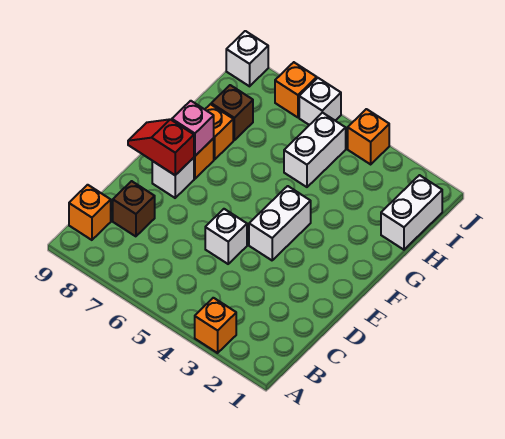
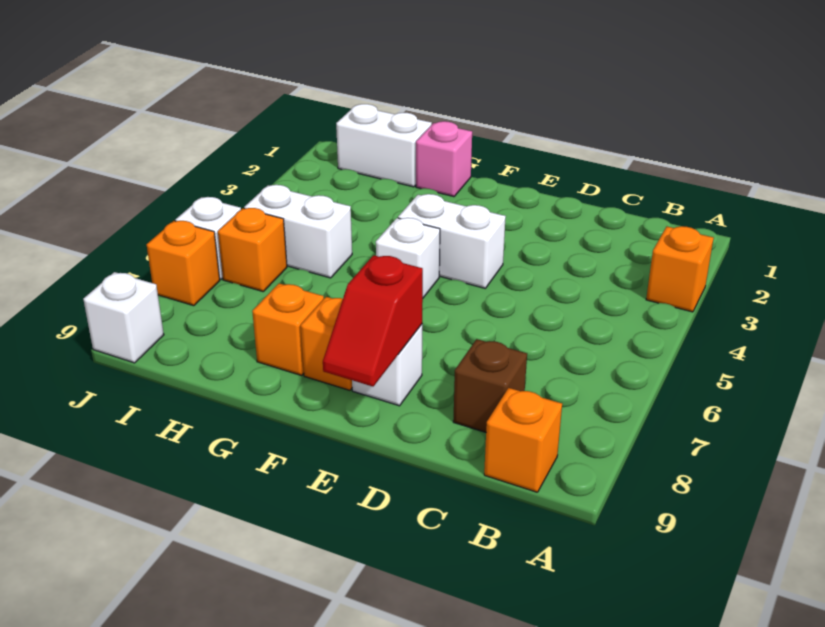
white 1x1 brick [205,209,247,264] -> white 1x1 brick moved to [376,218,440,298]
pink 1x1 brick [172,101,214,156] -> pink 1x1 brick moved to [416,121,472,197]
brown 1x1 brick [211,85,253,140] -> none
orange 1x1 brick [348,109,389,164] -> orange 1x1 brick moved to [218,208,287,291]

